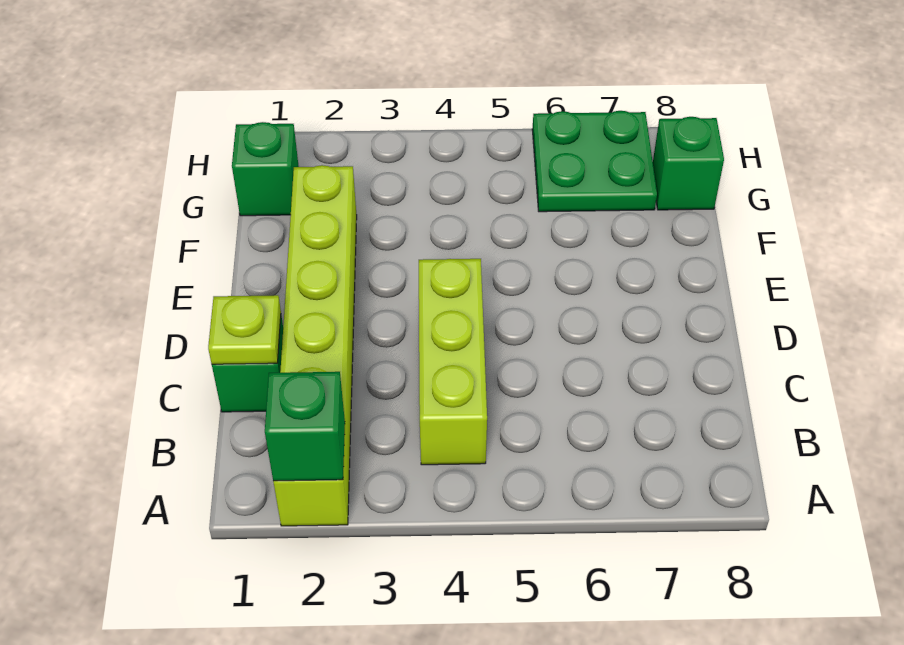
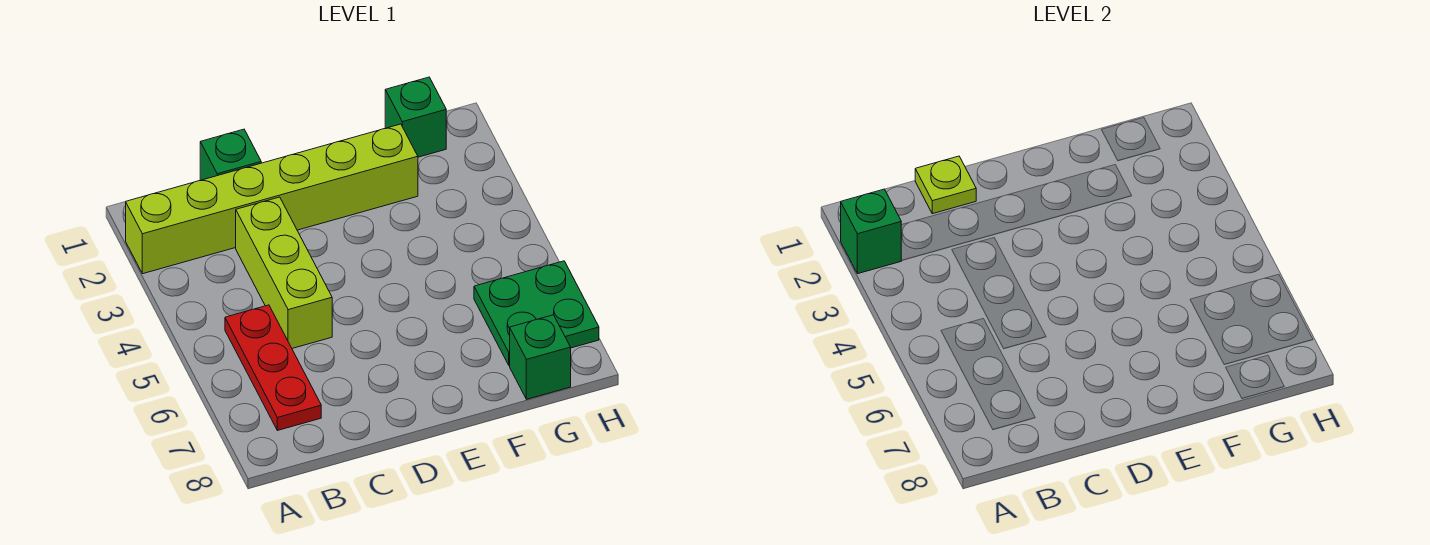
lime 1x3 brick [419,259,487,465] -> lime 1x3 brick turned to [236,197,332,348]
none -> red 1x3 plate [225,305,321,431]

